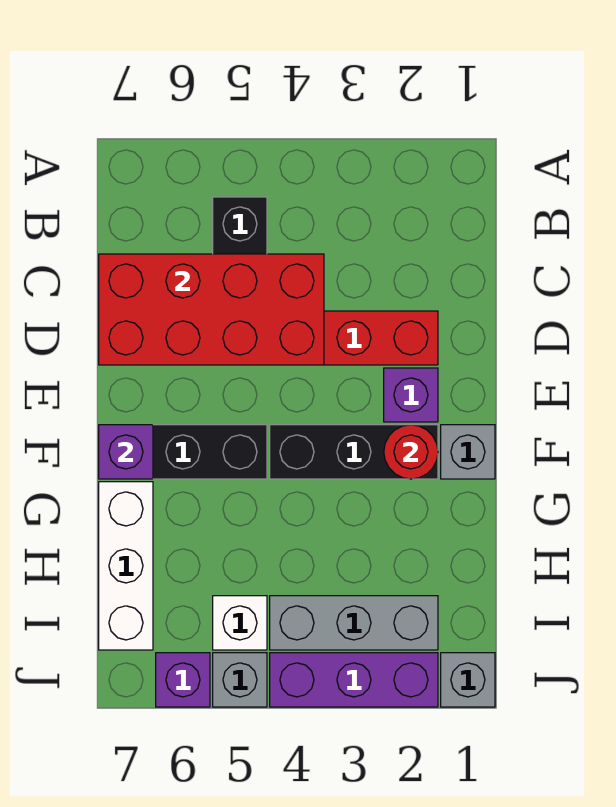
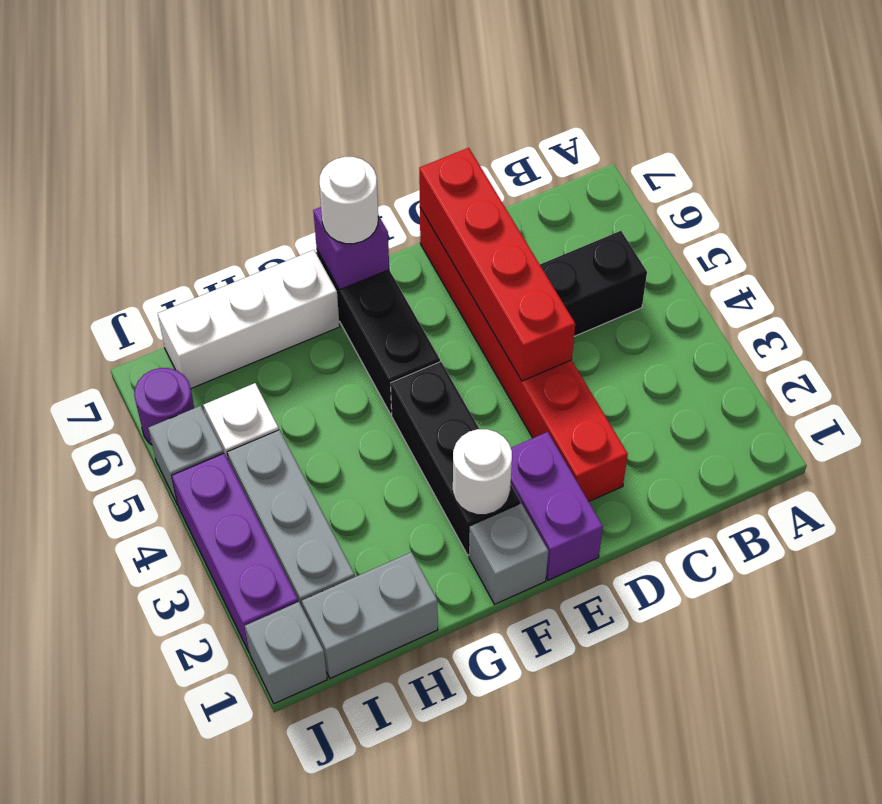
red 2x4 brick [99,254,324,365] -> red 1x4 brick [419,148,575,381]
purple 1x1 brick [384,368,438,422] -> purple 1x2 brick [511,432,603,580]
red 1x1 round brick [384,425,438,479] -> white 1x1 round brick [453,429,512,515]
none -> white 1x1 round brick [319,157,378,244]
none -> grey 1x2 brick [302,552,438,678]
purple 1x1 brick [156,653,210,707] -> purple 1x1 round brick [134,368,194,445]

